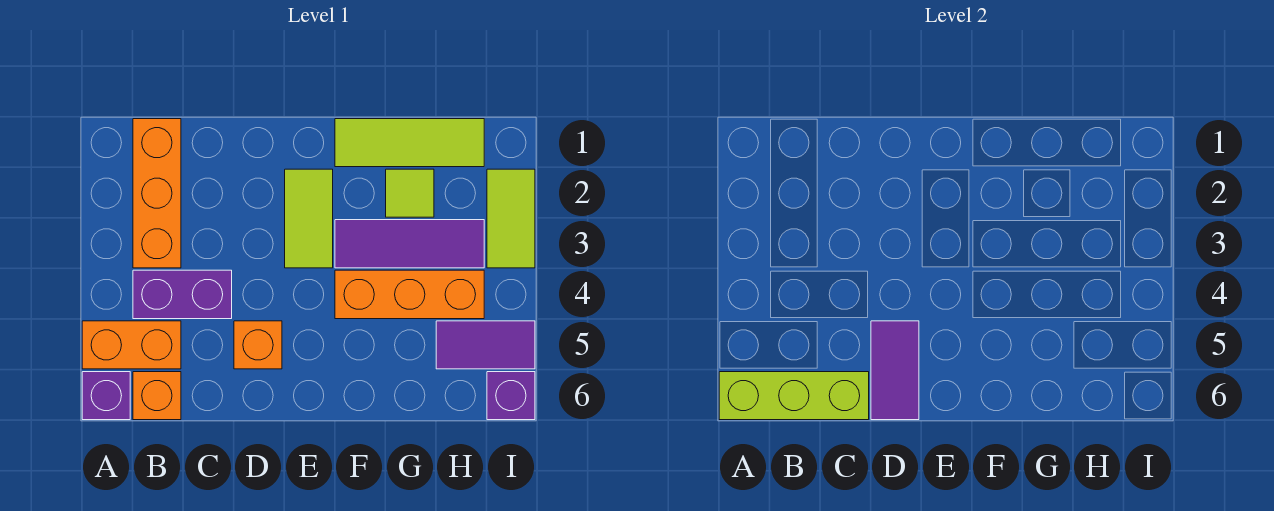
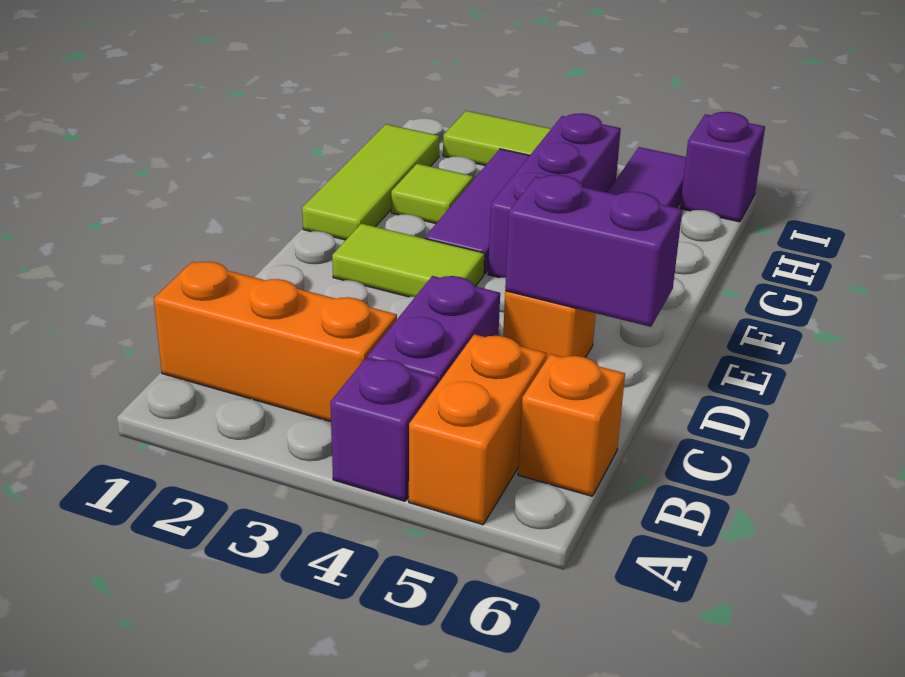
purple 1x1 brick [82,372,130,420] -> purple 1x1 brick moved to [330,358,438,501]
lime 1x3 brick [719,372,869,420] -> none
purple 1x2 tile [871,321,919,420] -> purple 1x2 brick [505,175,682,327]
orange 1x3 brick [335,270,484,319] -> purple 1x3 brick [488,113,621,278]

